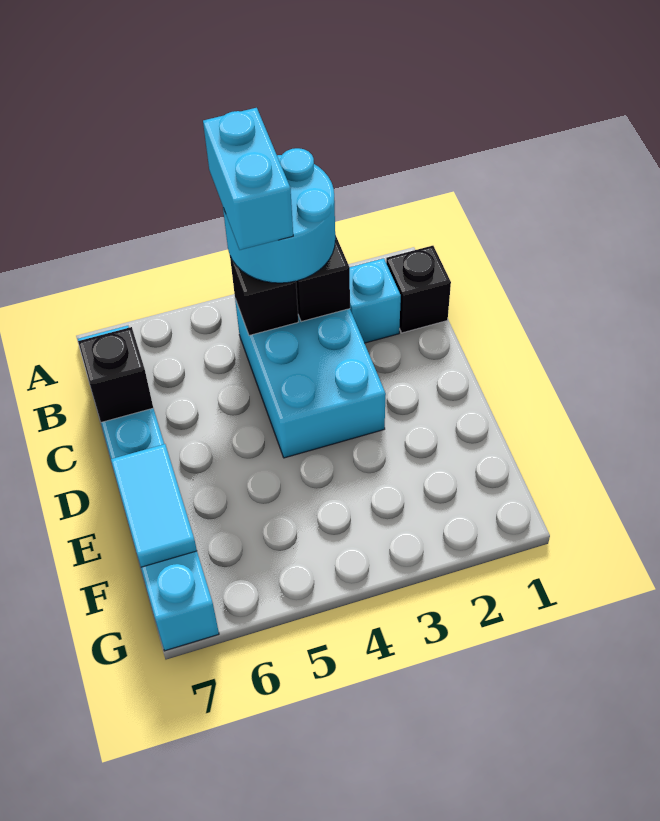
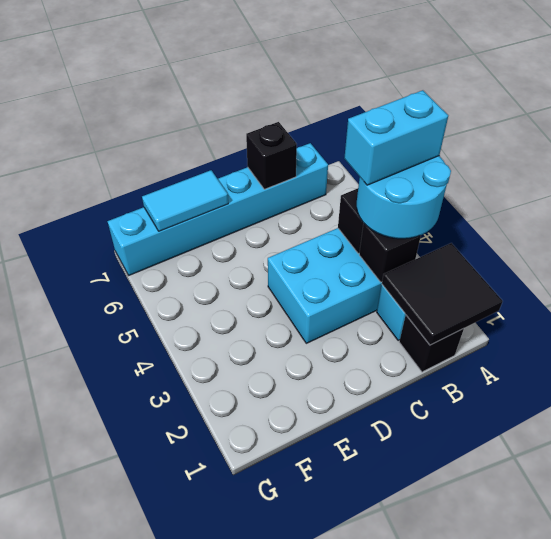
none -> black 2x2 tile [382,243,503,345]

